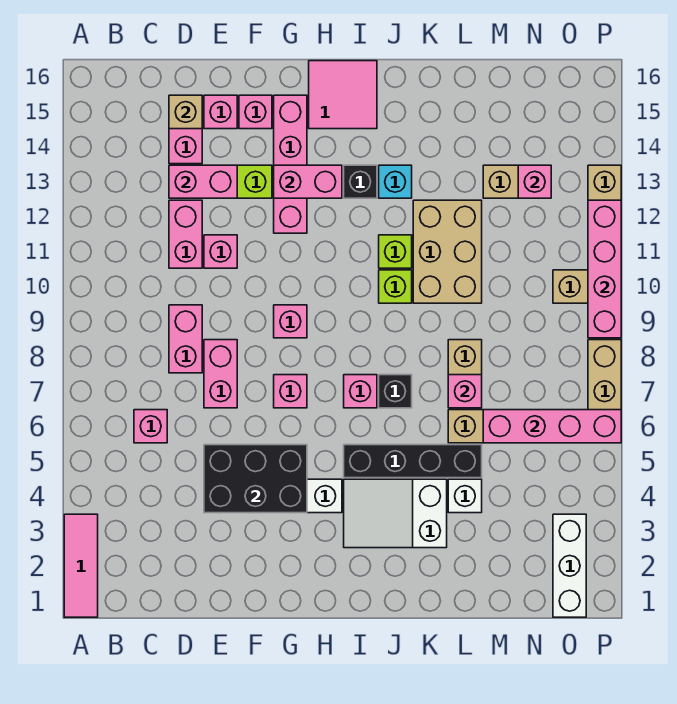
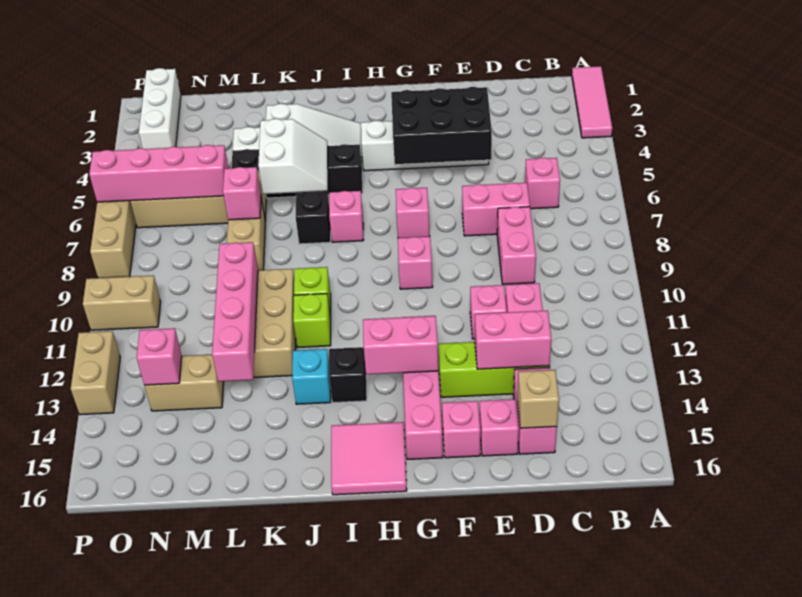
pink 1x2 brick [204,340,237,408] -> pink 1x2 brick turned to [462,183,530,236]
none -> white 2x2 slope [258,119,328,194]
pink 1x4 brick [588,200,621,338] -> pink 1x4 brick moved to [212,242,258,382]

